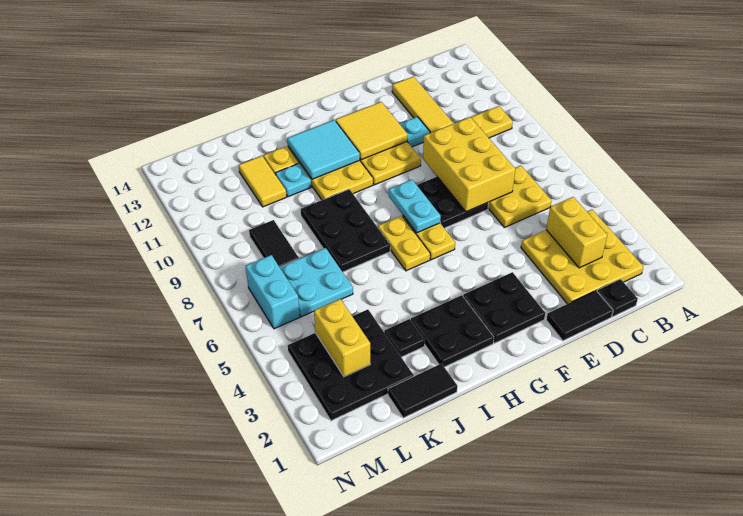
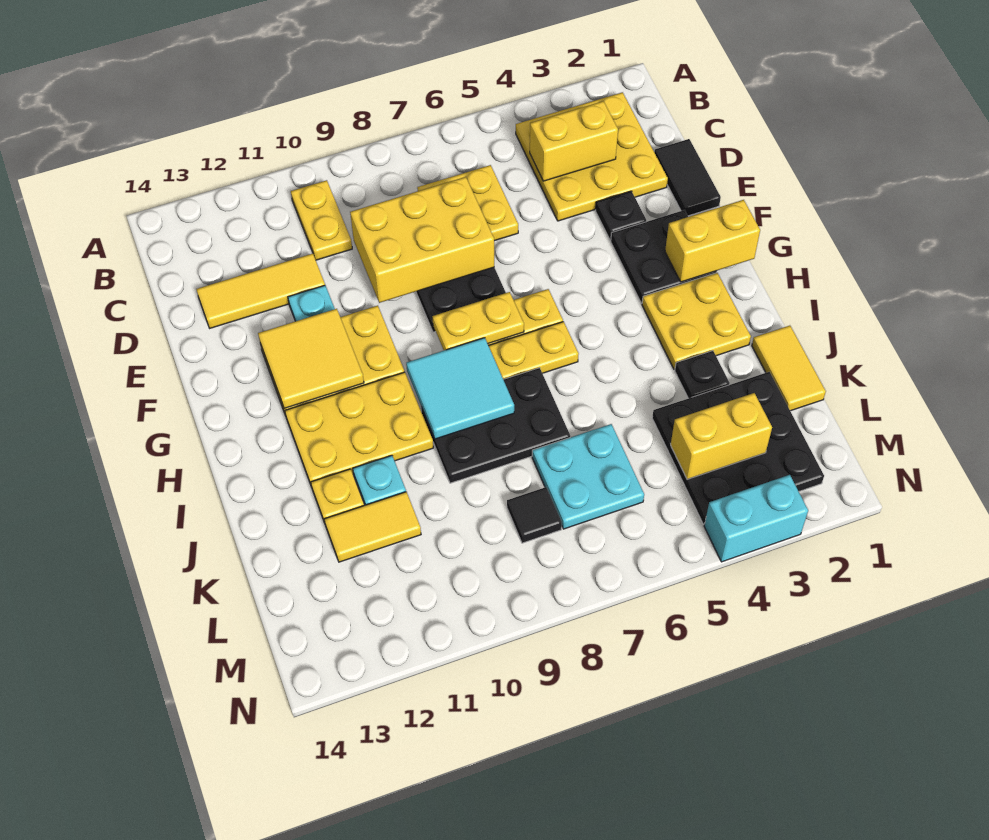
black 1x1 plate [597,279,638,317] -> black 1x1 plate moved to [596,191,646,240]
none -> yellow 1x2 brick [665,200,760,282]
cyan 1x2 plate [389,180,441,233] -> yellow 1x2 plate [432,292,524,350]
black 2x2 plate [411,295,494,367] -> yellow 2x2 plate [642,273,751,369]
cyan 2x2 tile [287,120,360,179] -> cyan 2x2 tile moved to [406,338,514,439]
black 1x2 tile [388,364,457,418] -> yellow 1x2 tile [752,326,826,411]
black 1x2 tile [249,220,299,267] -> black 1x1 tile [507,487,562,543]
cyan 1x2 brick [246,255,300,329] -> cyan 1x2 brick moved to [704,475,808,562]

